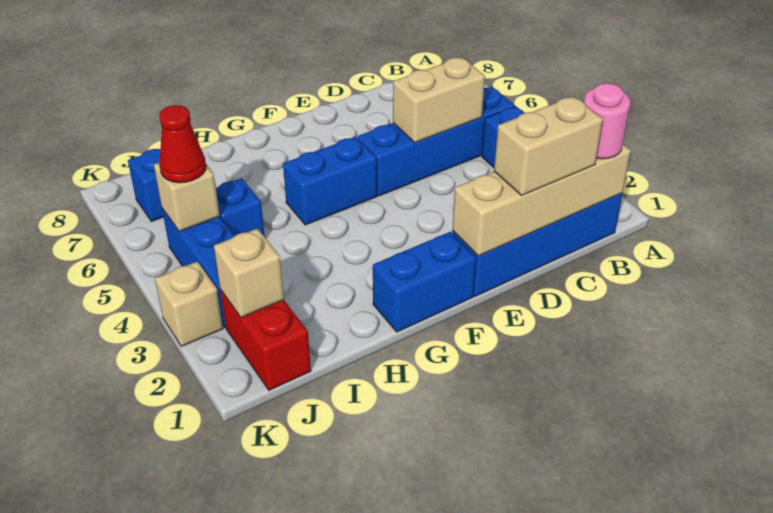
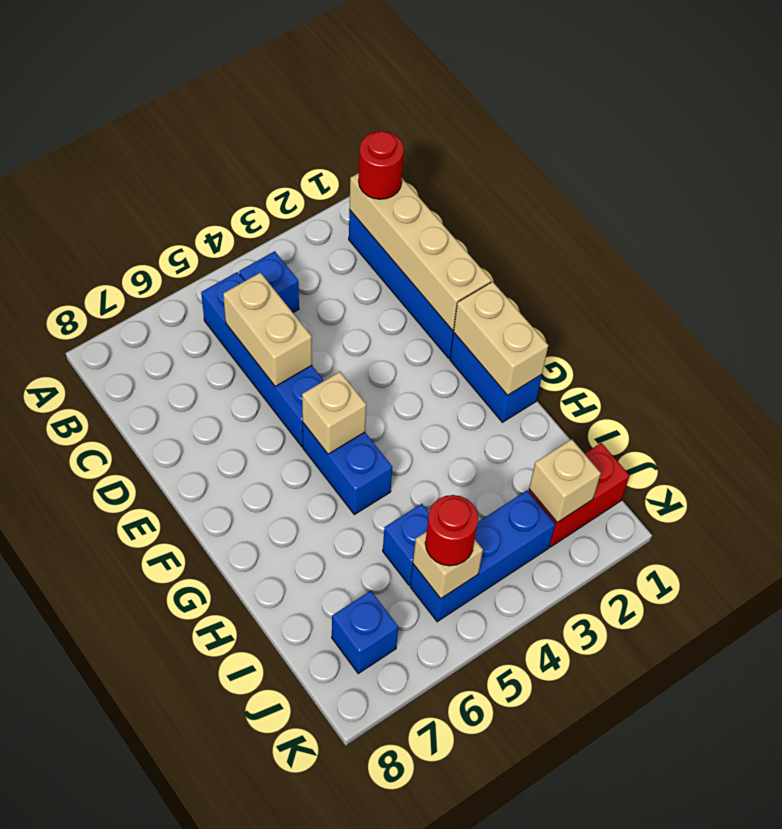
pink 1x1 round brick [584,83,630,159] -> red 1x1 round brick [359,131,404,199]
tan 1x2 brick [494,96,603,196] -> tan 1x2 brick moved to [454,282,548,395]
red 1x1 cone [159,105,206,183] -> red 1x1 round brick [425,495,478,566]
tan 1x1 brick [155,261,223,346] -> tan 1x1 brick moved to [302,372,366,454]

